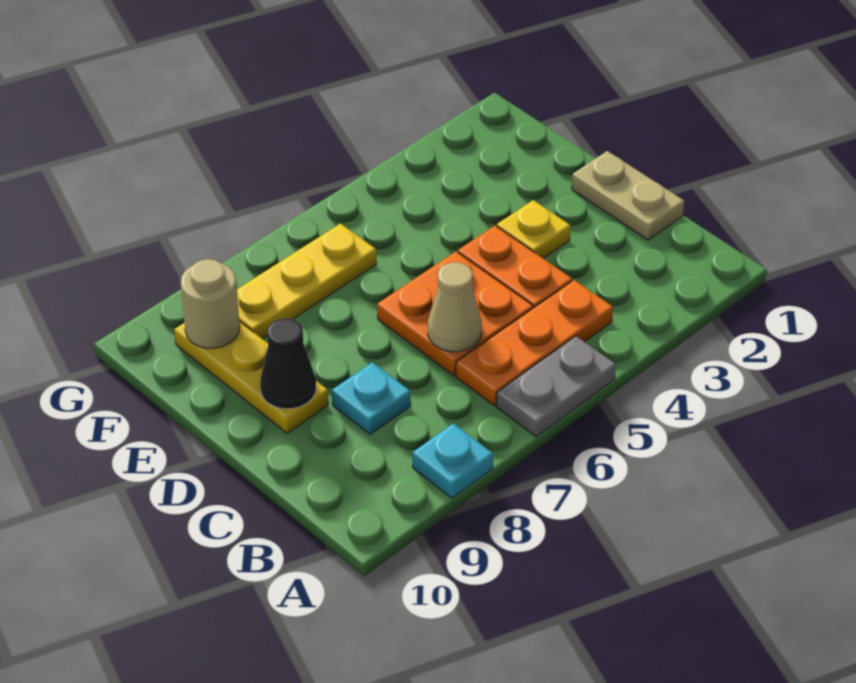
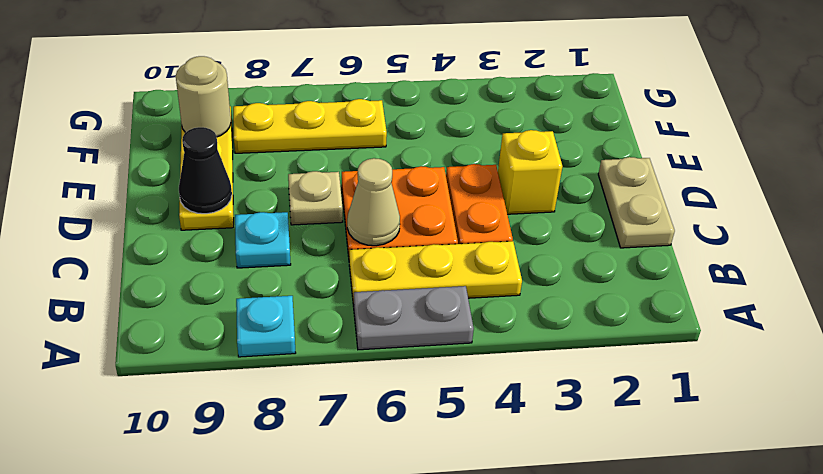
orange 1x3 plate [456,280,613,406] -> yellow 1x3 plate [349,241,522,304]
yellow 1x1 plate [497,200,570,259] -> yellow 1x1 brick [498,130,563,214]
none -> tan 1x1 plate [288,171,343,225]

